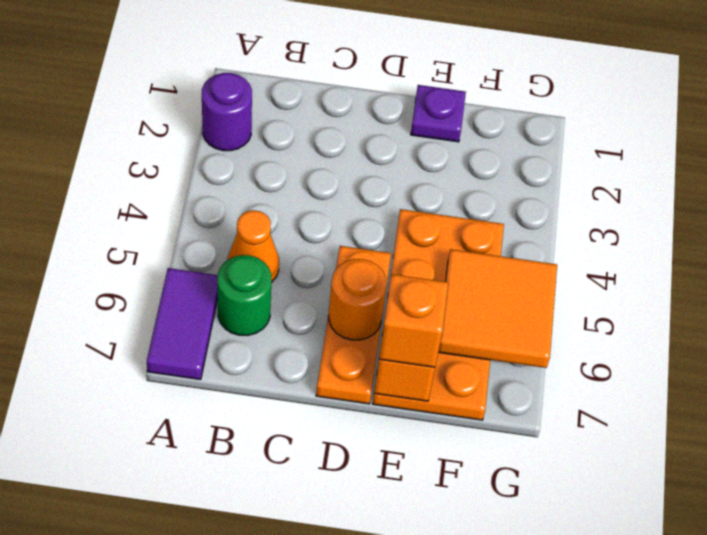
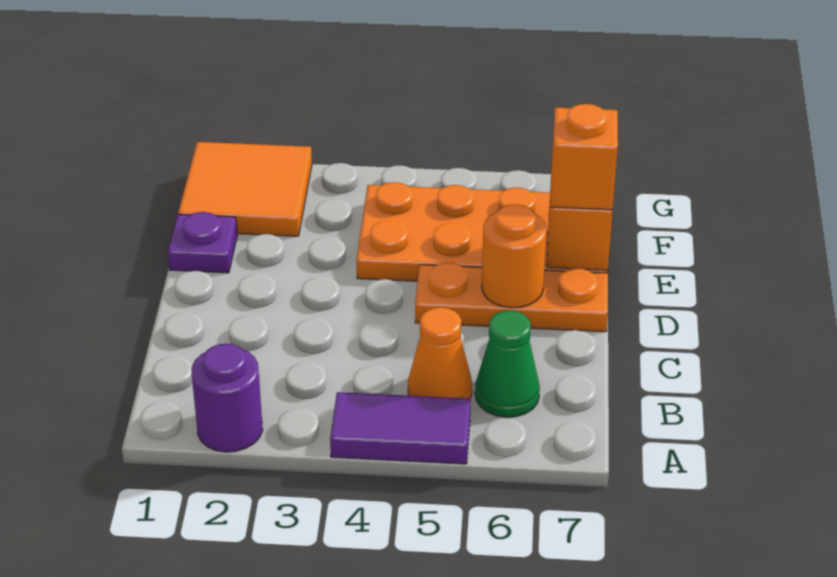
purple 1x2 tile [147,268,218,380] -> purple 1x2 tile moved to [330,392,471,464]
green 1x1 round brick [217,255,271,336] -> green 1x1 cone [475,311,540,417]
orange 2x2 tile [438,249,557,368] -> orange 2x2 tile moved to [178,142,312,236]

